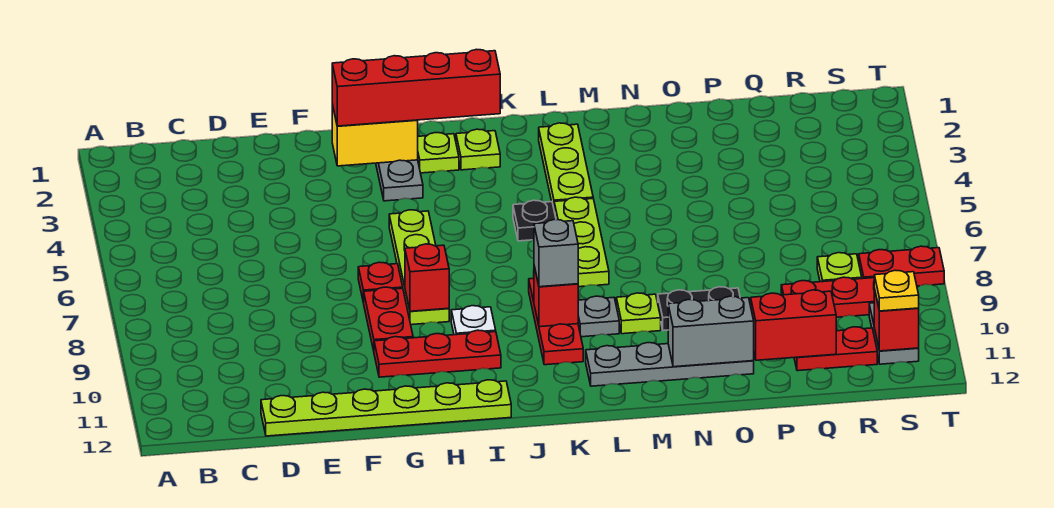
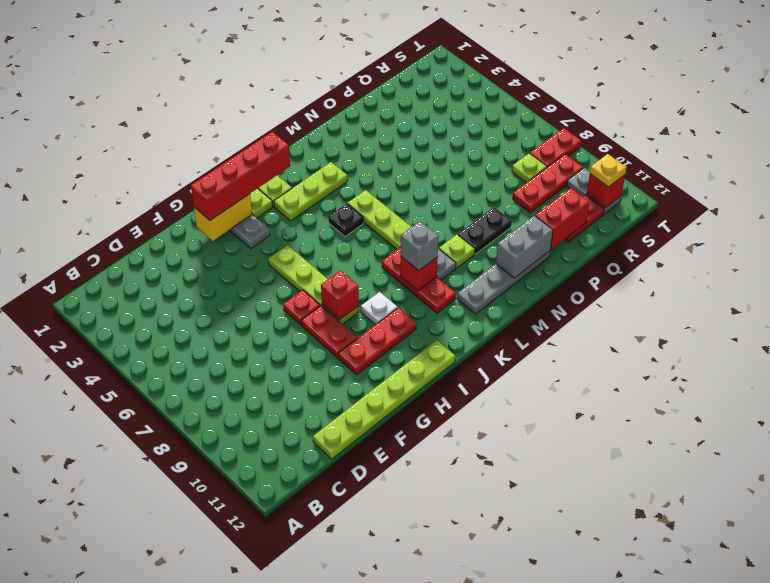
lime 1x3 plate [539,123,593,207] -> lime 1x3 plate turned to [274,162,348,221]

